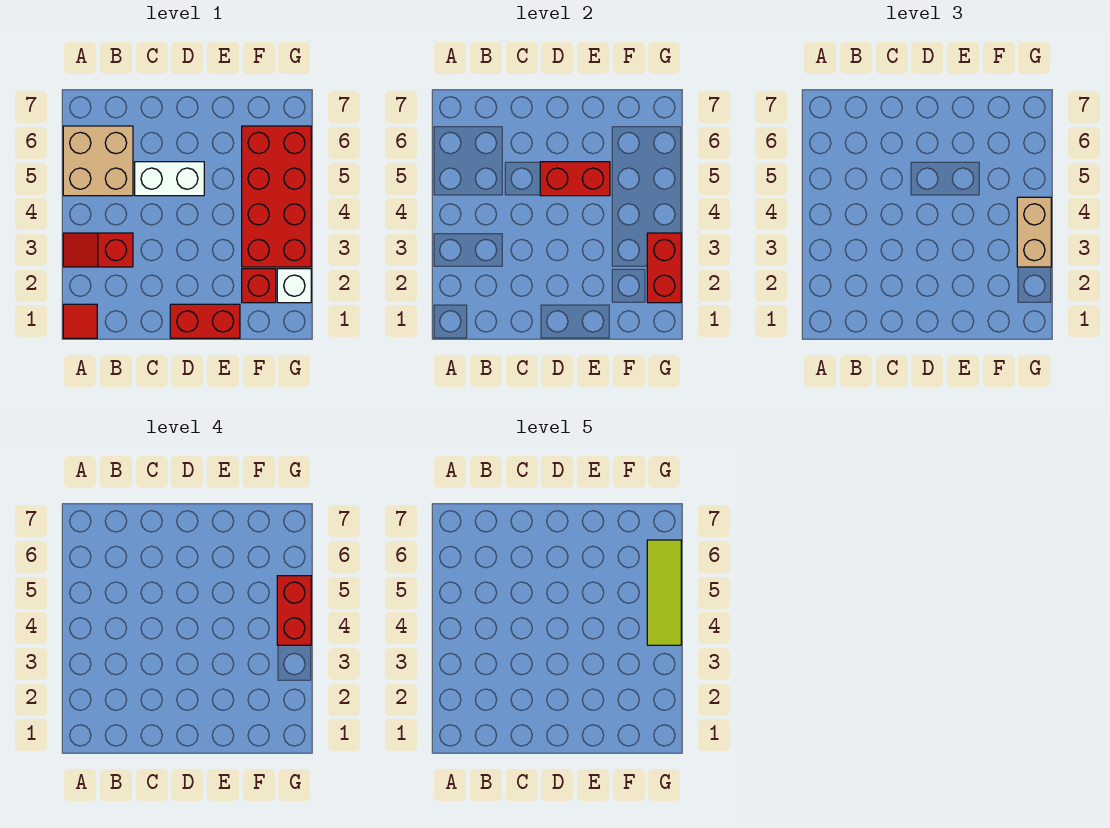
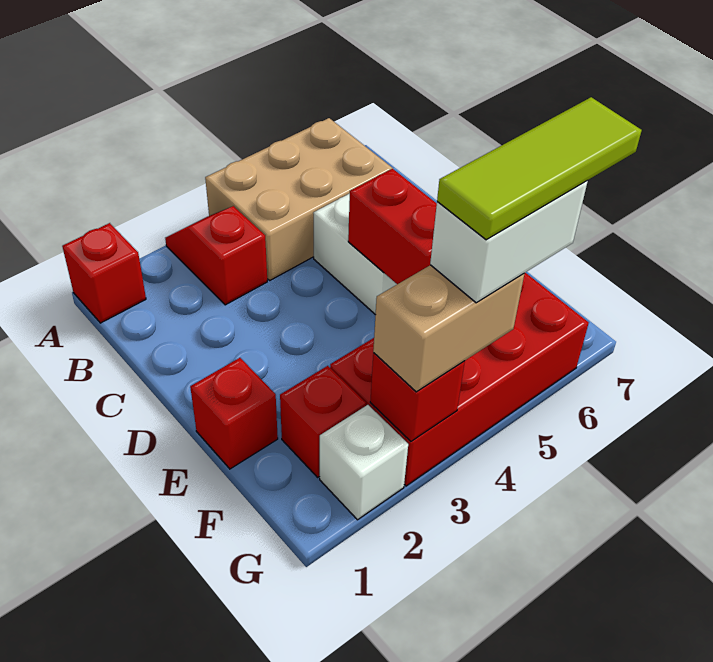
red 1x1 tile [63,304,97,338] -> red 1x1 brick [62,223,146,323]
tan 2x2 brick [63,126,133,196] -> tan 2x3 brick [205,118,393,280]
red 1x2 brick [170,304,240,338] -> red 1x1 brick [190,358,278,469]
red 1x2 brick [647,233,681,303] -> red 1x1 brick [370,353,465,441]
red 1x2 brick [277,576,311,645] -> white 1x2 brick [430,180,588,303]

